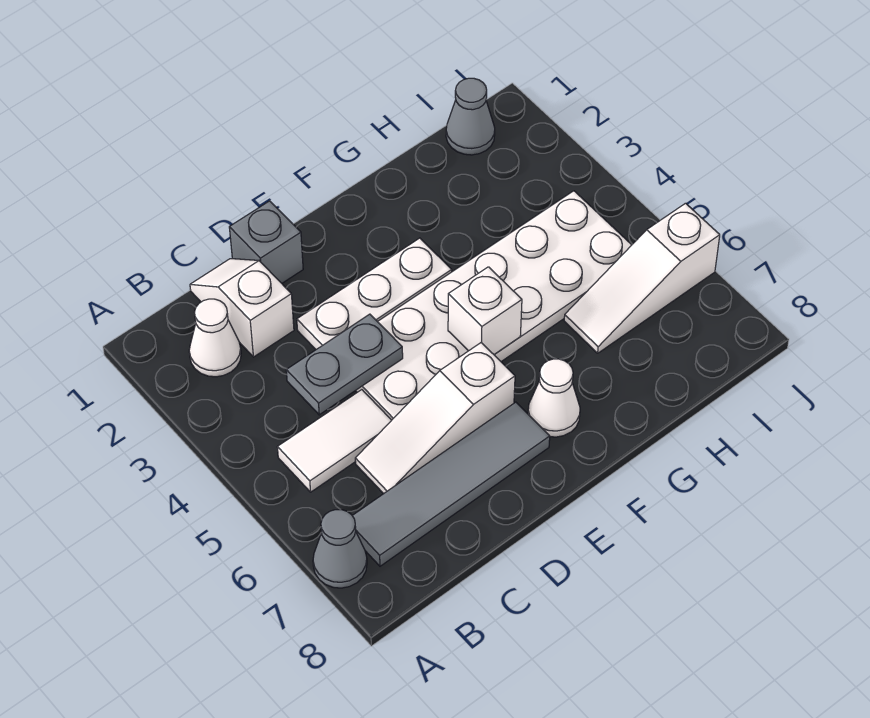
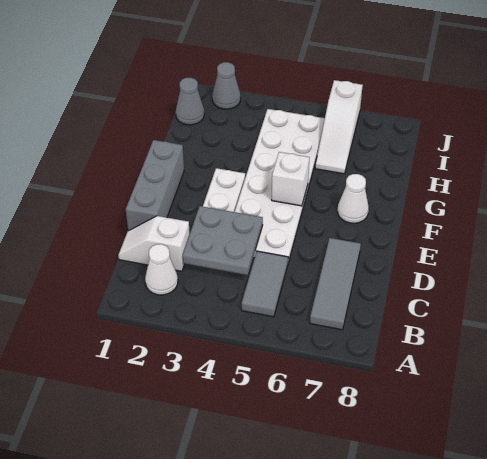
grey 1x1 cone [313,510,367,588] -> grey 1x1 cone moved to [212,62,241,109]
white 1x2 tile [277,390,392,492] -> grey 1x2 tile [242,251,288,317]
grey 1x4 tile [352,402,550,566] -> grey 1x3 tile [310,238,361,330]
grey 1x2 plate [286,314,403,415] -> grey 2x2 plate [183,206,263,275]
white 1x3 slope [355,343,515,494] -> none
grey 1x1 brick [229,201,303,283] -> grey 1x3 brick [126,140,184,231]

